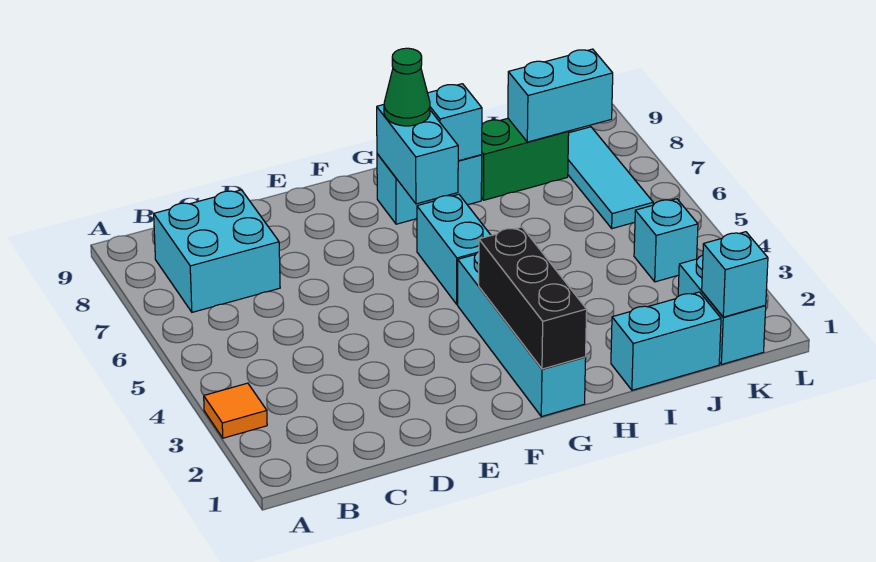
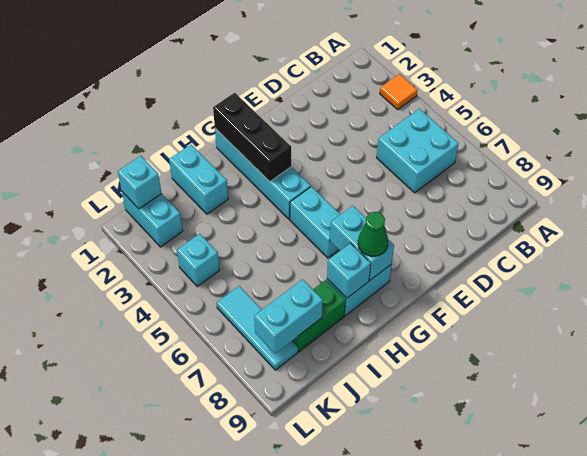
cyan 2x2 brick [154,190,280,312] -> cyan 2x2 brick moved to [376,109,459,193]
cyan 1x2 brick [611,292,721,390] -> cyan 1x2 brick turned to [169,145,228,214]

